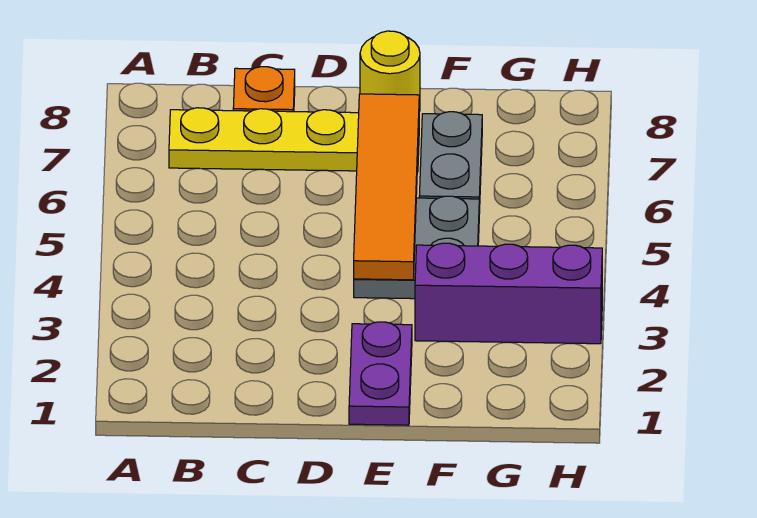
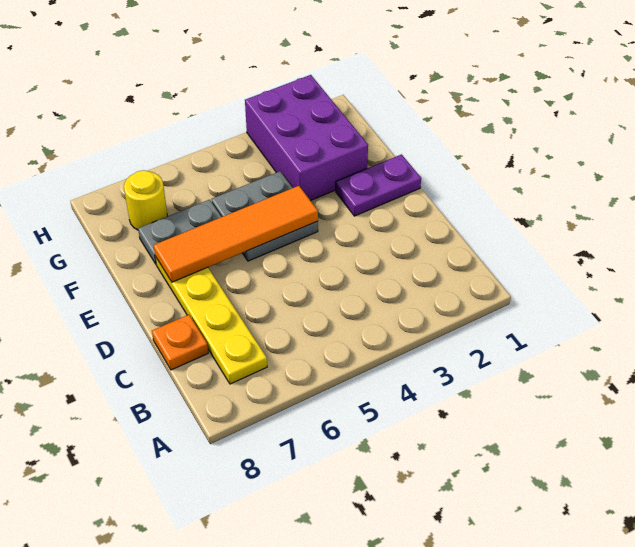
yellow 1x1 round brick [360,31,420,111] -> yellow 1x1 round brick moved to [124,170,167,230]
purple 1x3 brick [415,243,602,344] -> purple 2x3 brick [245,75,368,201]

